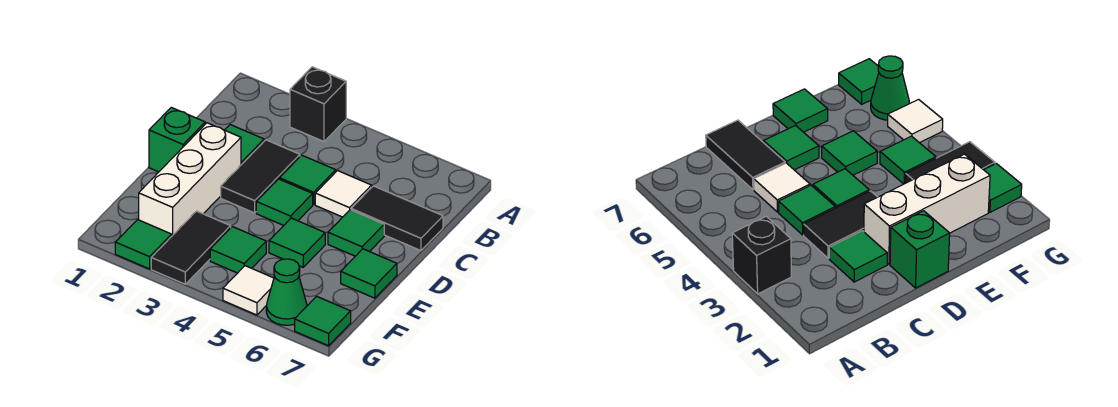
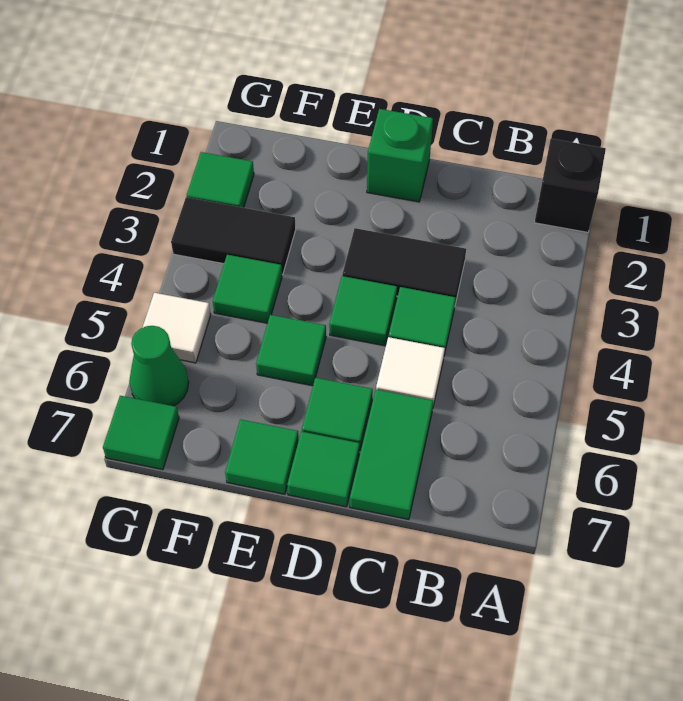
black 1x1 brick [290,67,346,142] -> black 1x1 brick moved to [534,139,606,232]
green 1x1 tile [225,125,264,165] -> green 1x1 tile moved to [287,431,360,507]
black 1x2 tile [351,186,443,251] -> green 1x2 tile [350,389,433,520]
white 1x3 brick [139,123,241,236] -> none

